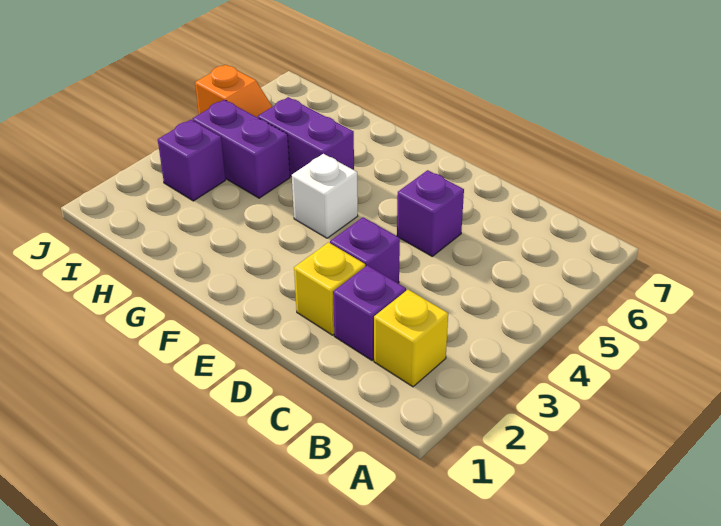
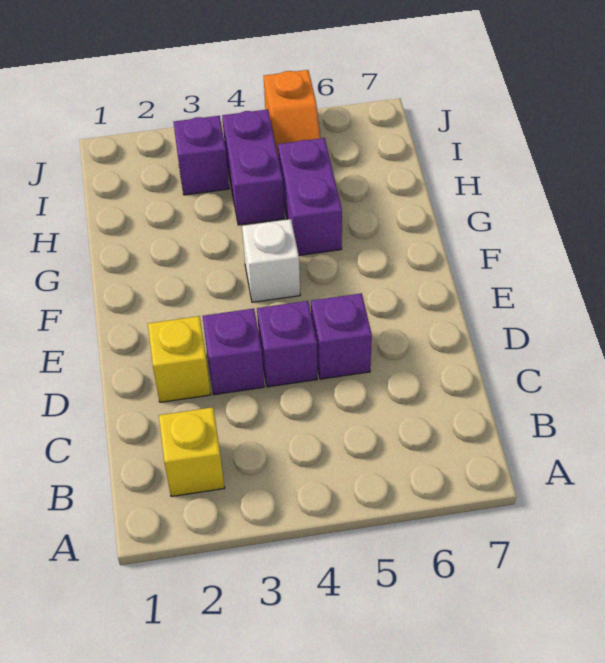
purple 1x1 brick [333,265,406,360] -> purple 1x1 brick moved to [257,301,317,387]

